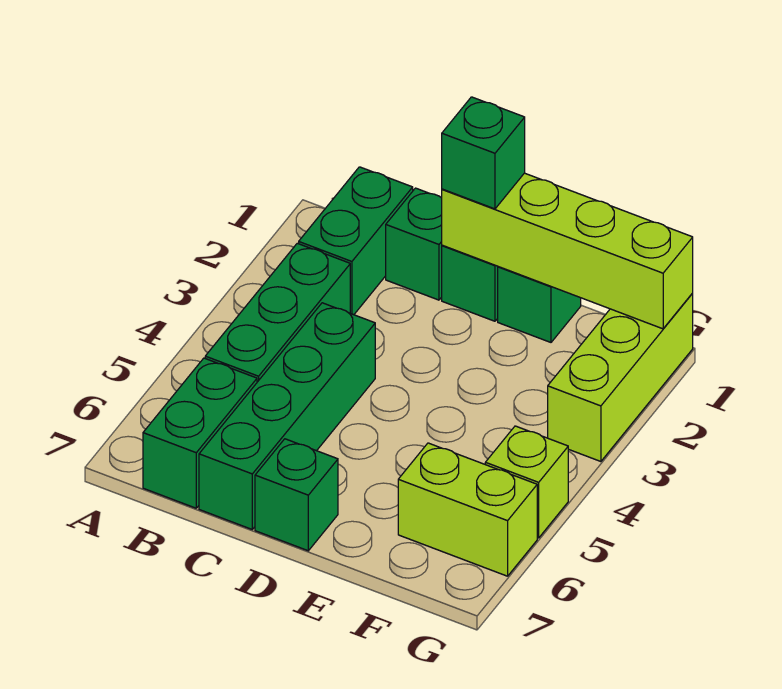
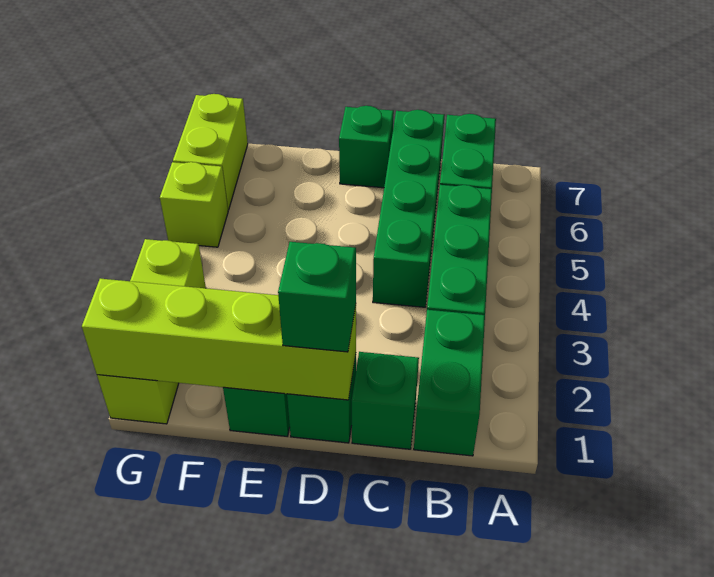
lime 1x2 brick [398,443,537,576] -> lime 1x2 brick turned to [173,94,248,210]

